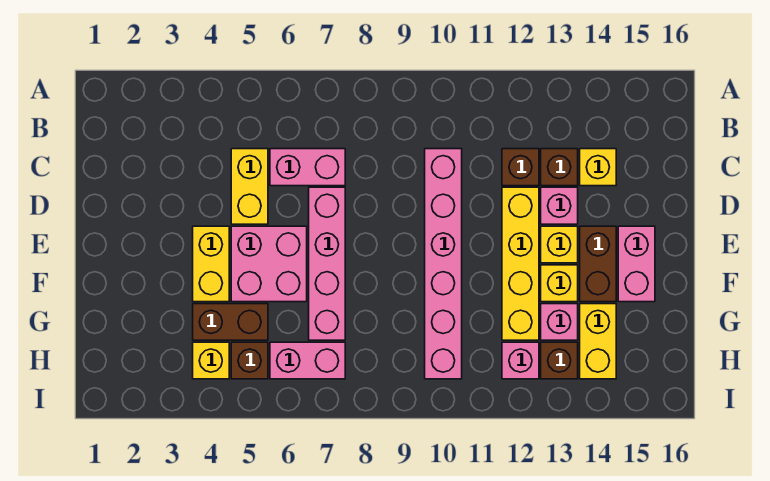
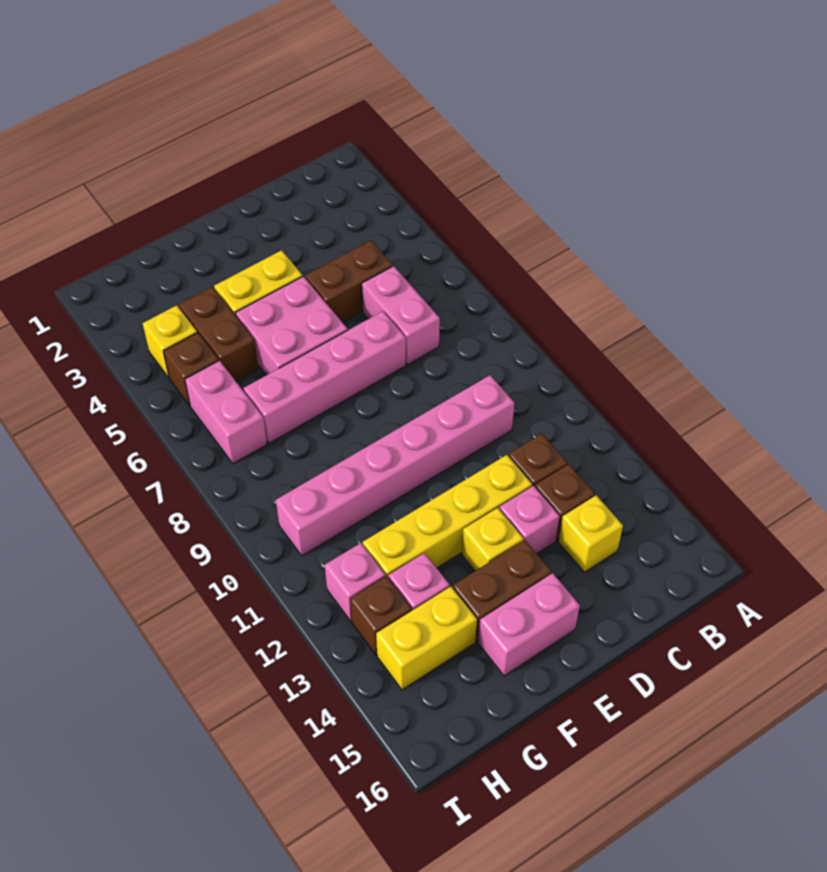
yellow 1x2 brick [231,149,268,224] -> brown 1x2 brick [305,240,393,322]
yellow 1x1 brick [541,265,578,302] -> none

